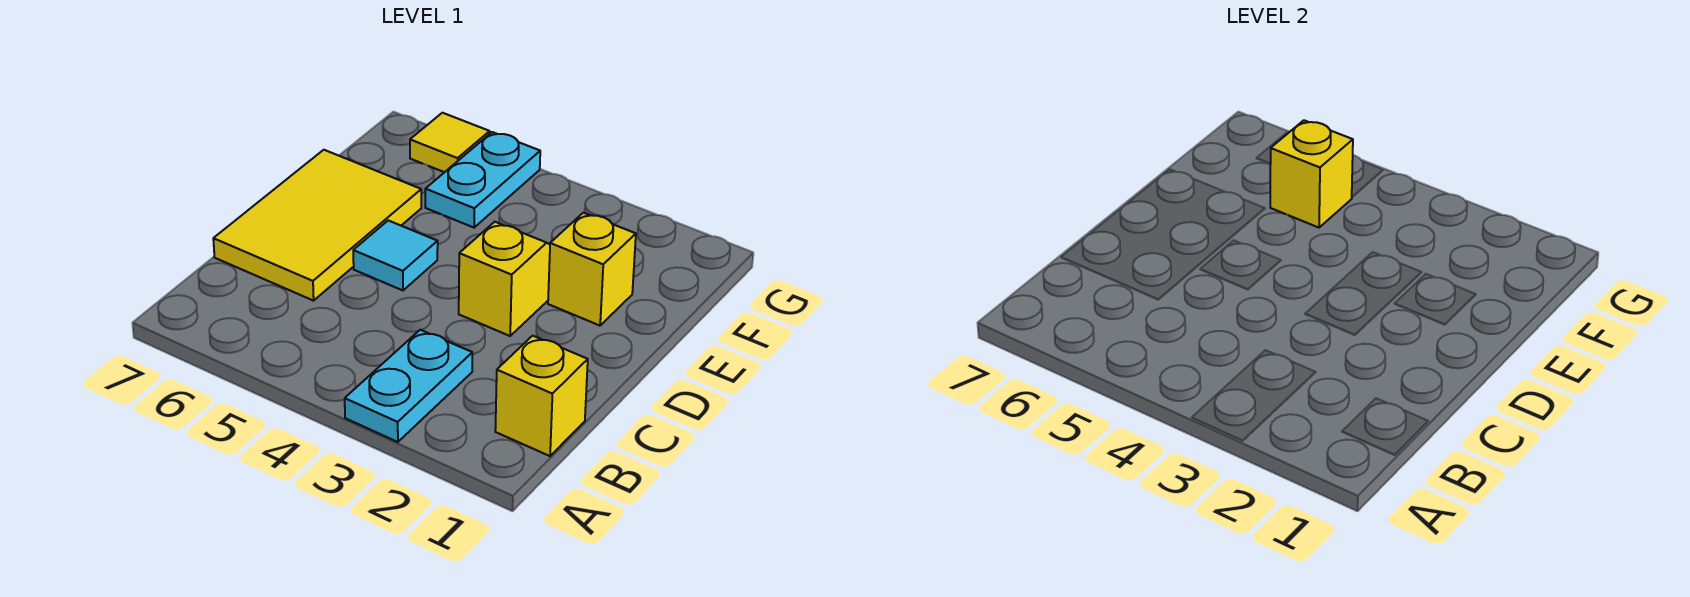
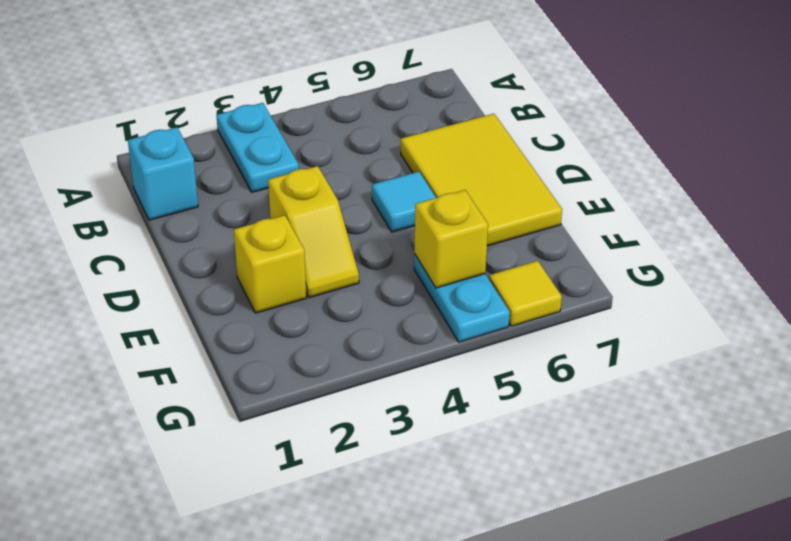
yellow 1x1 brick [495,336,588,456] -> cyan 1x1 brick [128,127,198,220]

